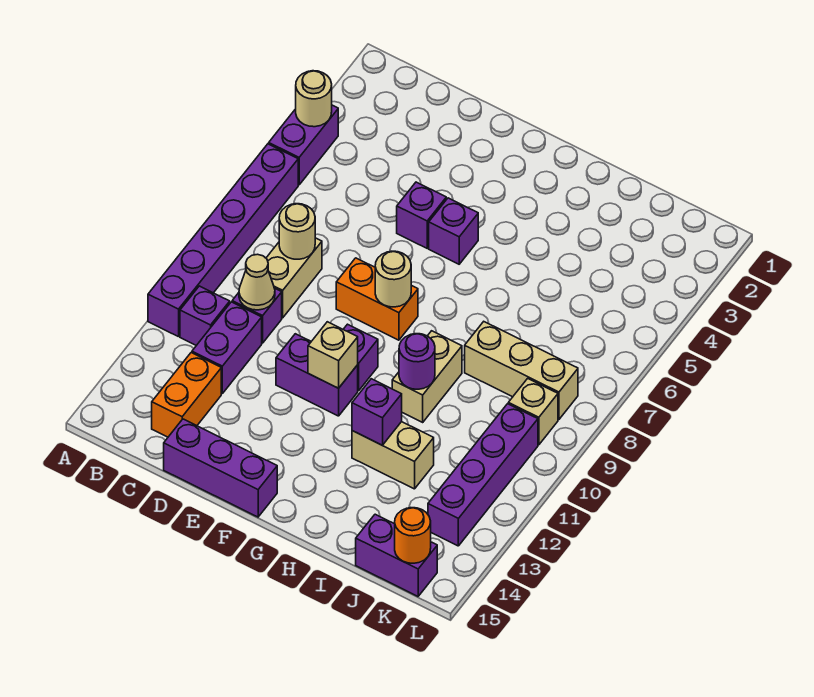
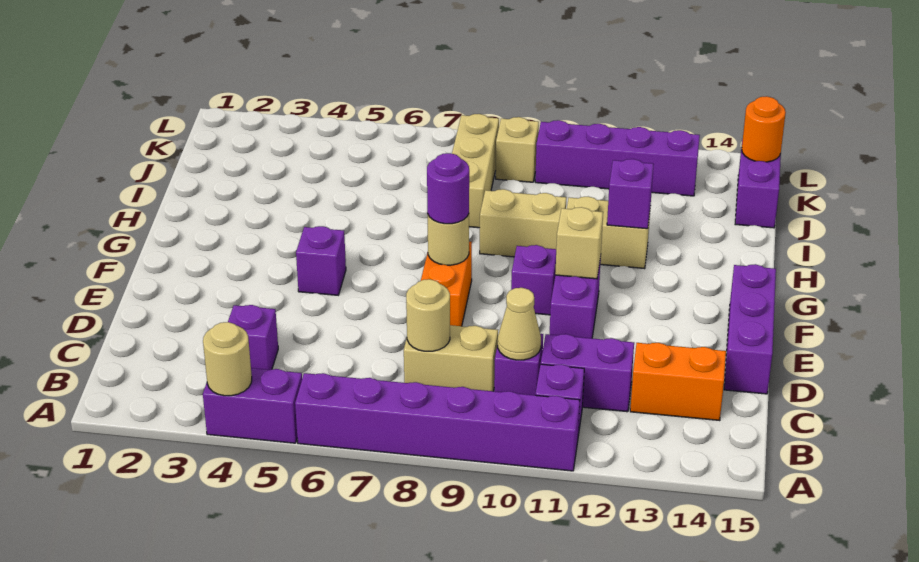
purple 1x1 brick [397,182,446,248] -> purple 1x1 brick moved to [228,305,278,370]
purple 1x1 round brick [399,334,435,389] -> purple 1x1 round brick moved to [427,153,469,224]
tan 1x2 brick [352,422,434,489] -> tan 1x2 brick turned to [567,197,650,269]

